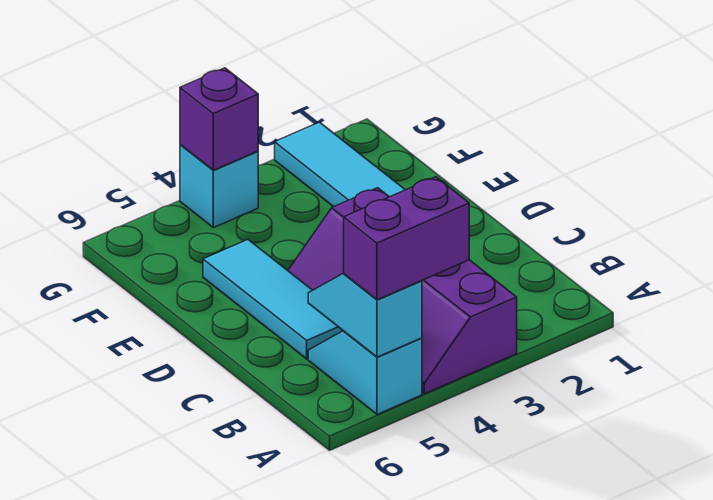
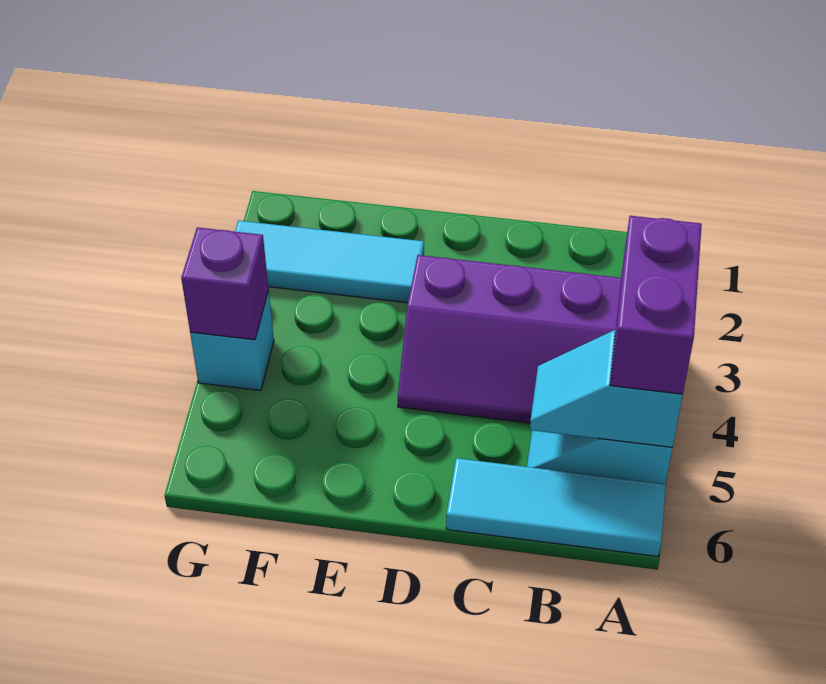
cyan 1x3 tile [203,240,343,359] -> cyan 1x3 tile moved to [446,458,666,557]

